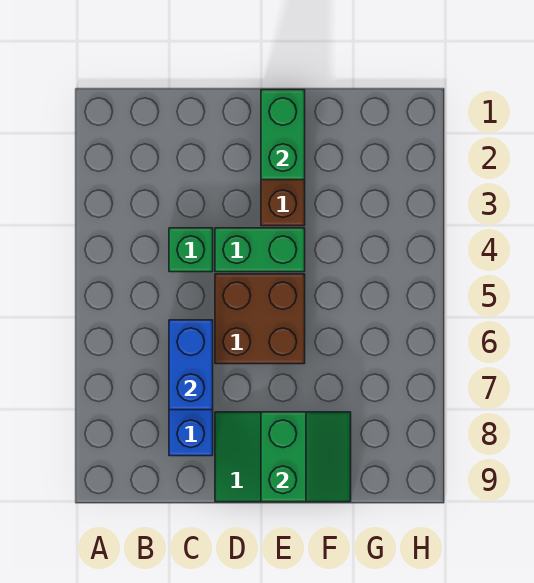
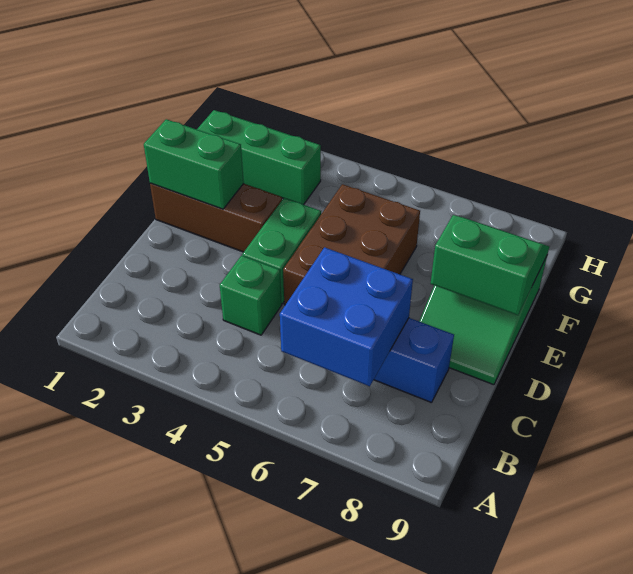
blue 1x2 brick [169,320,213,410] -> blue 2x2 brick [280,247,413,386]
brown 2x2 brick [215,274,305,364] -> brown 2x3 brick [283,184,420,305]
none -> green 1x3 brick [197,110,321,205]

